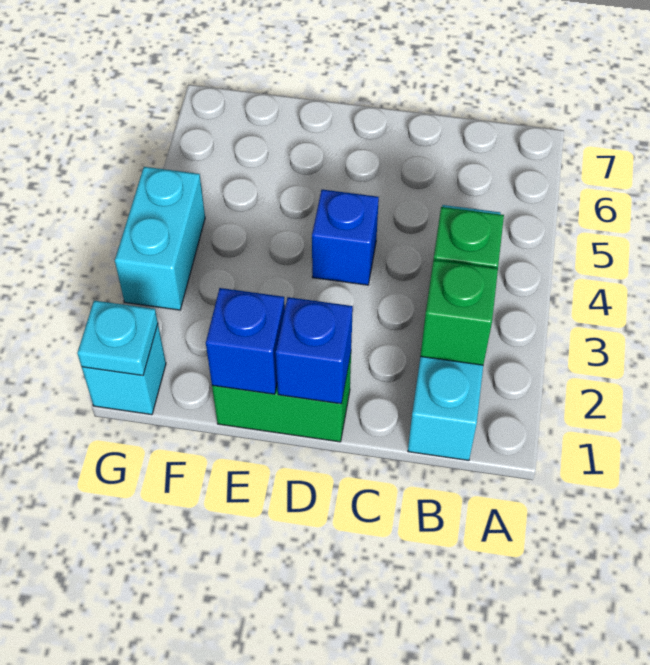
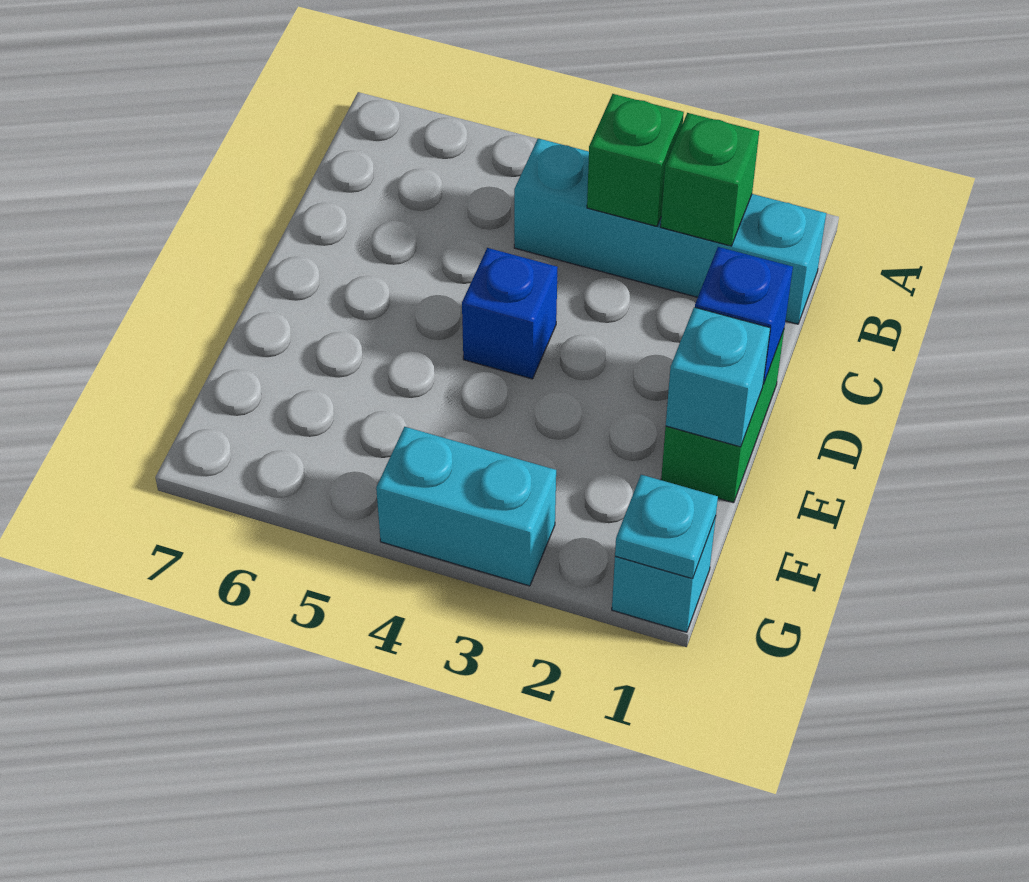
blue 1x1 brick [206,288,285,394] -> cyan 1x1 brick [666,307,770,447]

